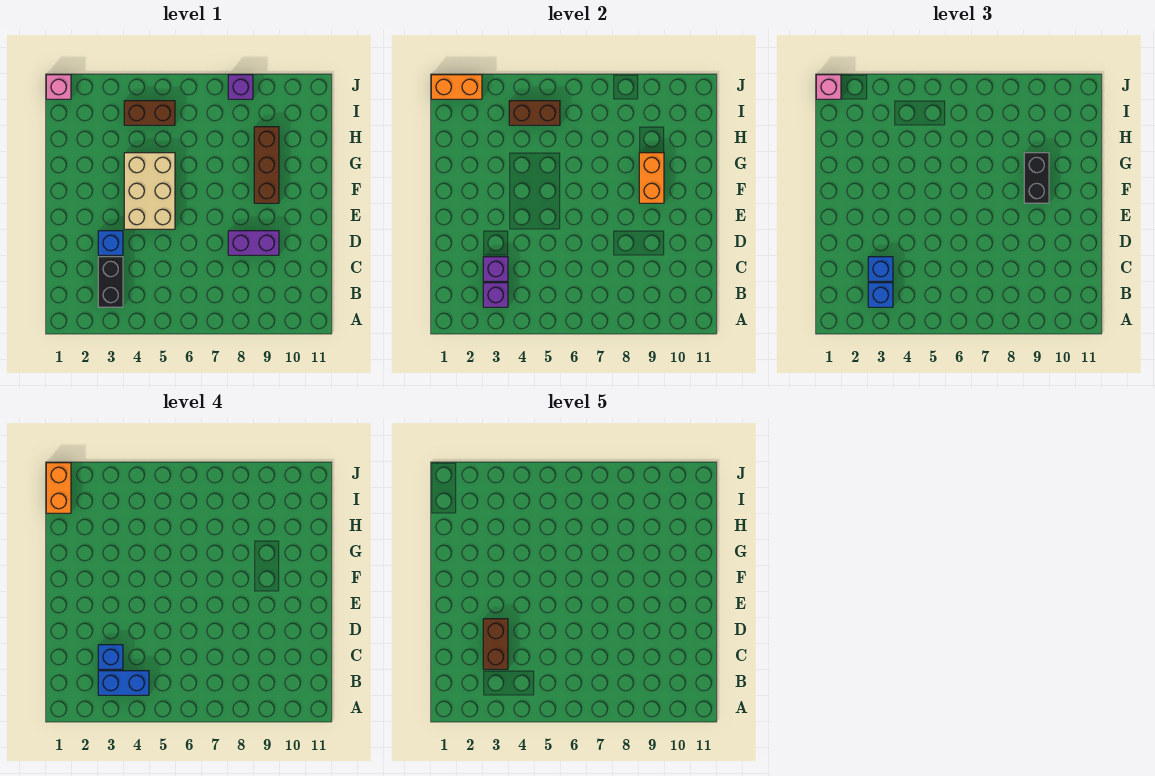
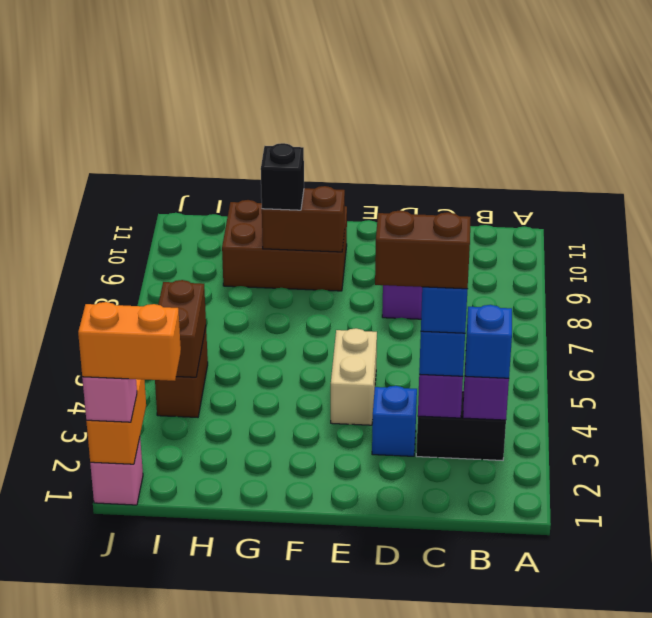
blue 1x2 brick [98,671,149,695] -> none
tan 2x3 brick [124,153,175,229] -> tan 1x2 brick [331,328,377,425]
brown 1x3 brick [254,127,279,203] -> brown 2x3 brick [222,200,347,291]
orange 1x2 brick [639,153,664,203] -> brown 1x2 brick [262,186,345,252]
black 1x2 brick [1024,153,1049,203] -> black 1x1 brick [261,143,304,210]
purple 1x1 brick [228,75,253,99] -> none

